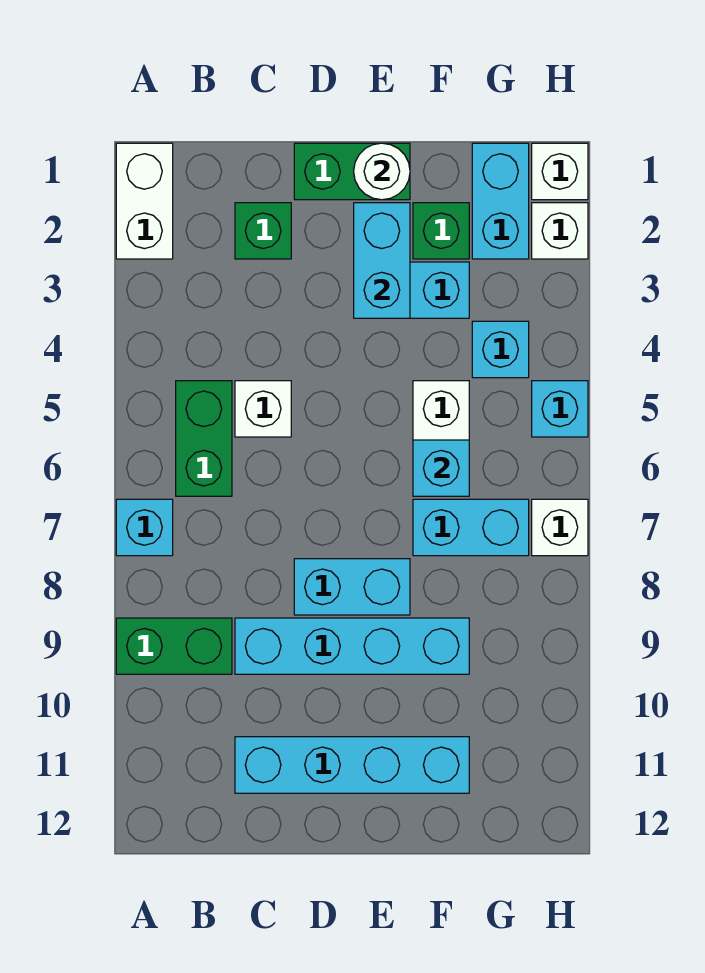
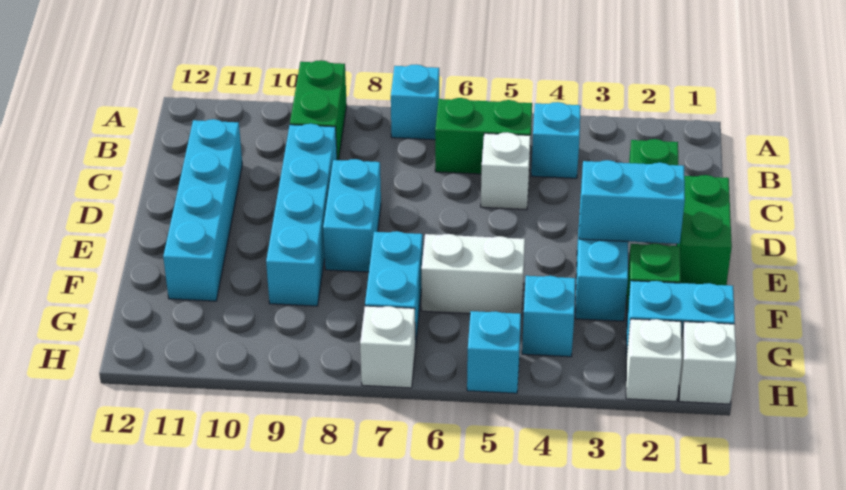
white 1x2 brick [116,143,173,259] -> none
white 1x1 round brick [354,143,410,200] -> none
cyan 1x1 brick [413,440,469,496] -> cyan 1x1 brick moved to [531,102,581,178]

